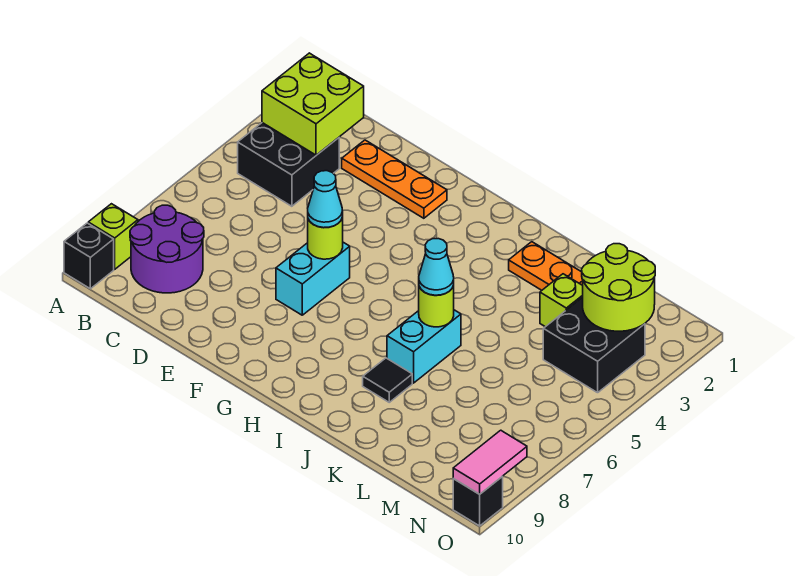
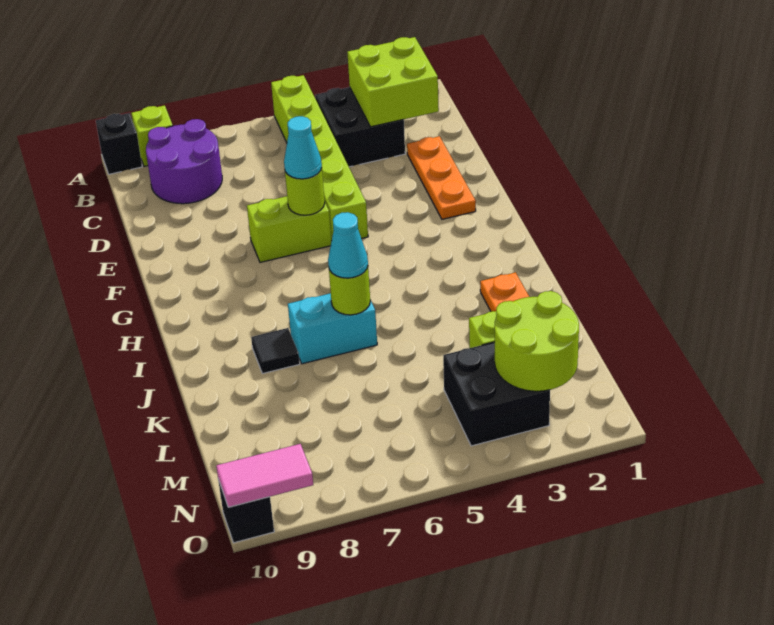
none -> lime 1x6 brick [271,75,368,240]
cyan 1x2 brick [276,242,350,315] -> lime 1x2 brick [247,196,332,262]

